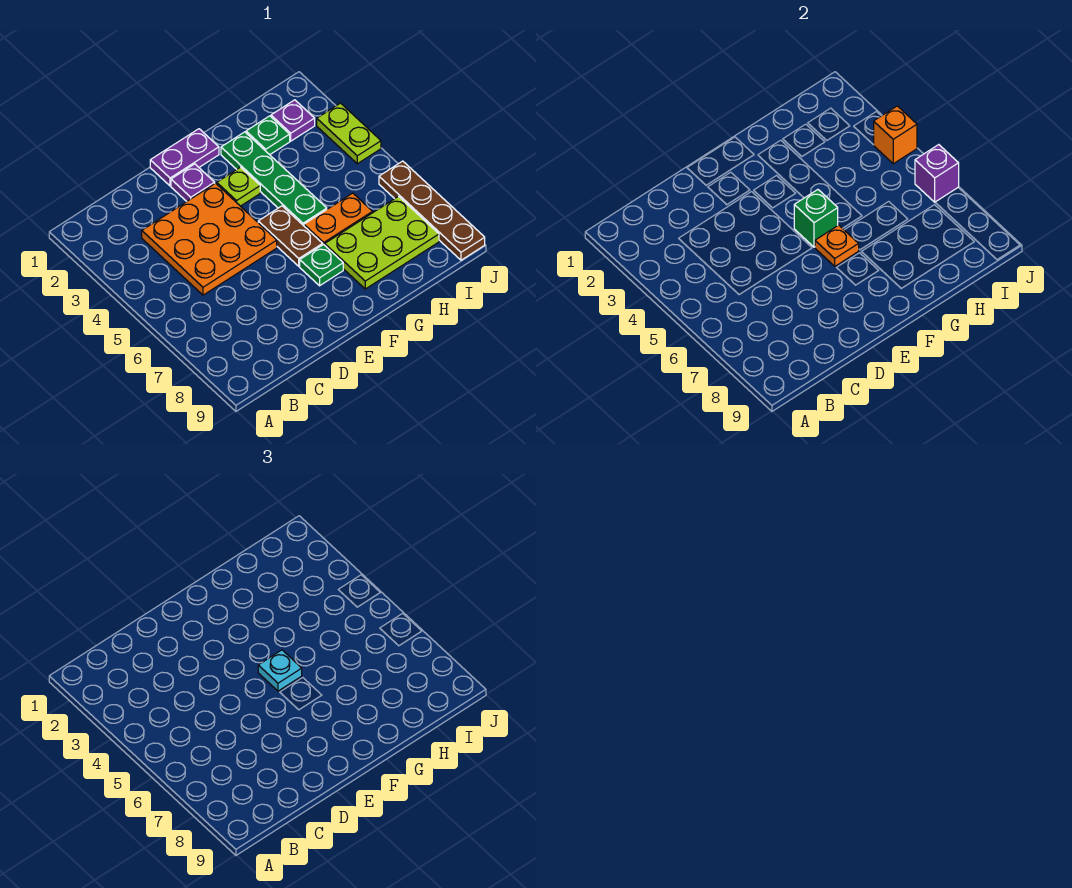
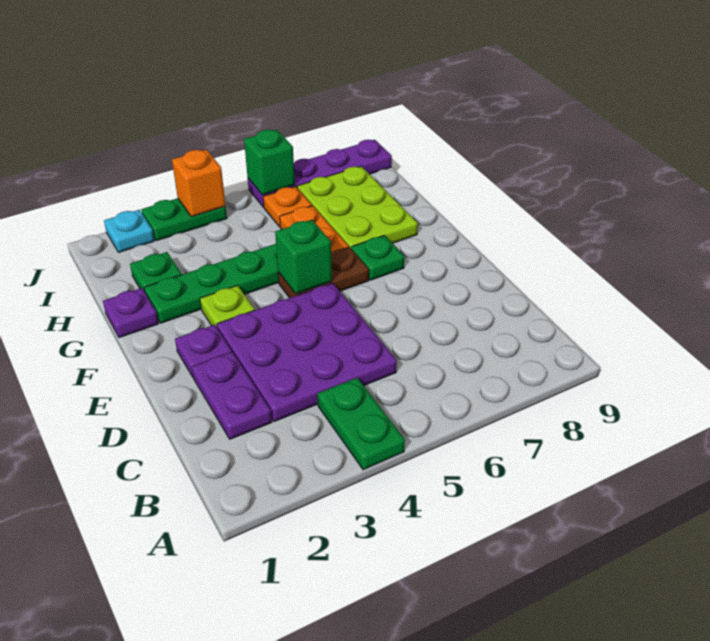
none -> green 1x2 plate [317,378,405,470]
orange 3x3 plate [142,183,277,295] -> purple 3x3 plate [217,283,397,422]
purple 1x2 plate [150,129,219,186] -> purple 1x2 plate moved to [192,352,272,439]
cyan 1x1 plate [258,650,302,691] -> cyan 1x1 plate moved to [104,210,154,252]
orange 1x1 plate [815,225,859,266] -> orange 1x1 plate moved to [263,186,312,227]
purple 1x1 plate [271,100,315,141] -> purple 1x1 plate moved to [103,288,158,338]
lime 1x2 plate [317,103,381,164] -> green 1x2 plate [141,198,227,241]
brown 1x4 plate [379,161,485,260] -> purple 1x4 plate [248,140,392,207]
purple 1x1 brick [915,145,959,202] -> green 1x1 brick [244,130,295,195]

